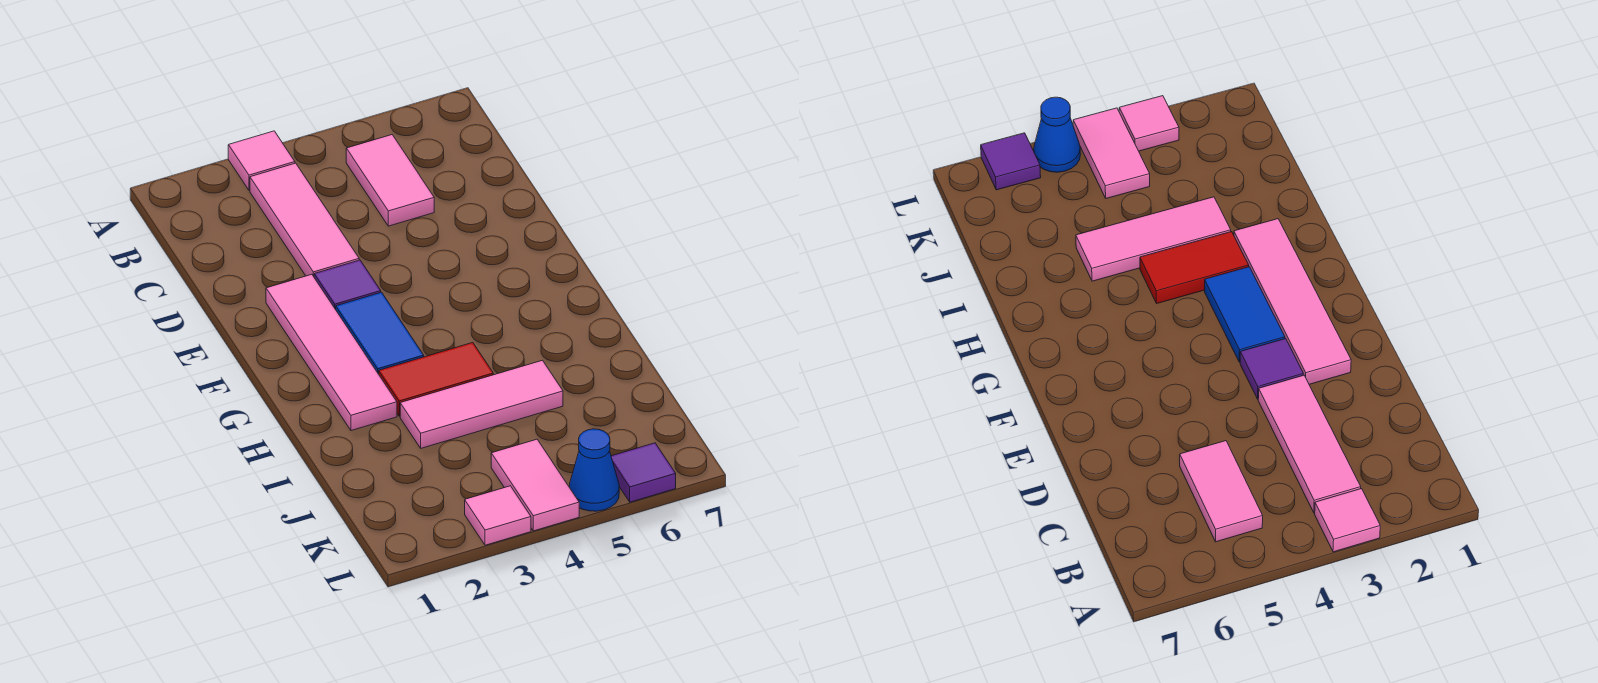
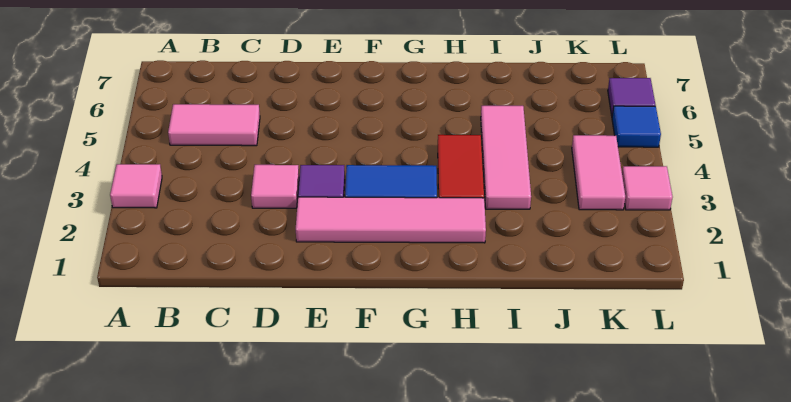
pink 1x3 tile [250,163,359,276] -> pink 1x1 tile [251,165,299,208]
pink 1x2 tile [491,439,579,531] -> pink 1x2 tile turned to [572,135,625,210]
blue 1x1 cone [569,429,619,511] -> blue 1x1 tile [612,106,661,147]

